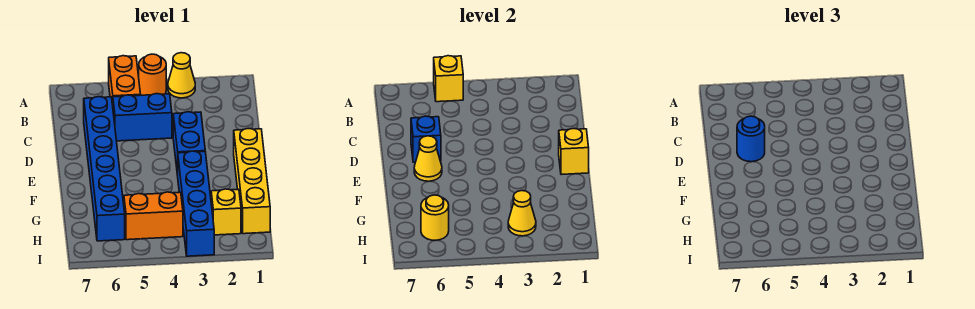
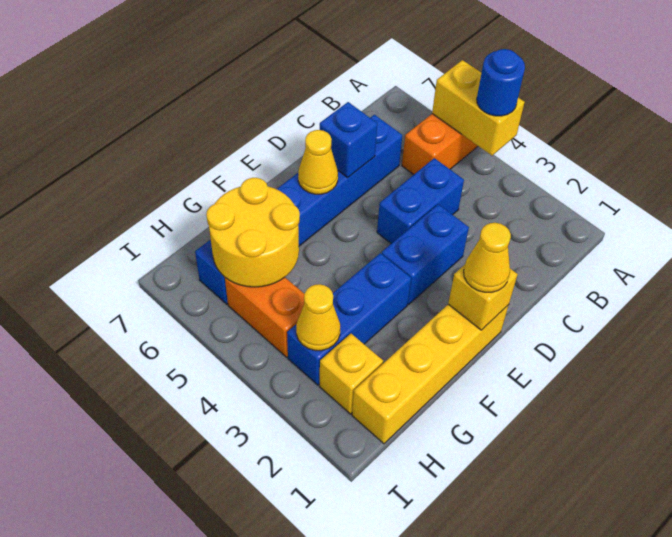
yellow 1x1 cone [168,53,195,98] -> yellow 1x1 cone moved to [464,223,511,292]
orange 1x1 round brick [139,54,166,95] -> none
yellow 1x1 brick [434,56,463,102] -> yellow 1x2 brick [432,60,525,156]
blue 1x2 brick [113,94,172,141] -> blue 1x2 brick turned to [377,158,464,244]
blue 1x1 round brick [737,116,765,162] -> blue 1x1 round brick moved to [477,49,525,116]
blue 1x4 brick [178,151,214,256] -> blue 1x3 brick [287,253,411,385]
yellow 1x1 round brick [421,195,449,240] -> yellow 2x2 round brick [206,178,300,287]

